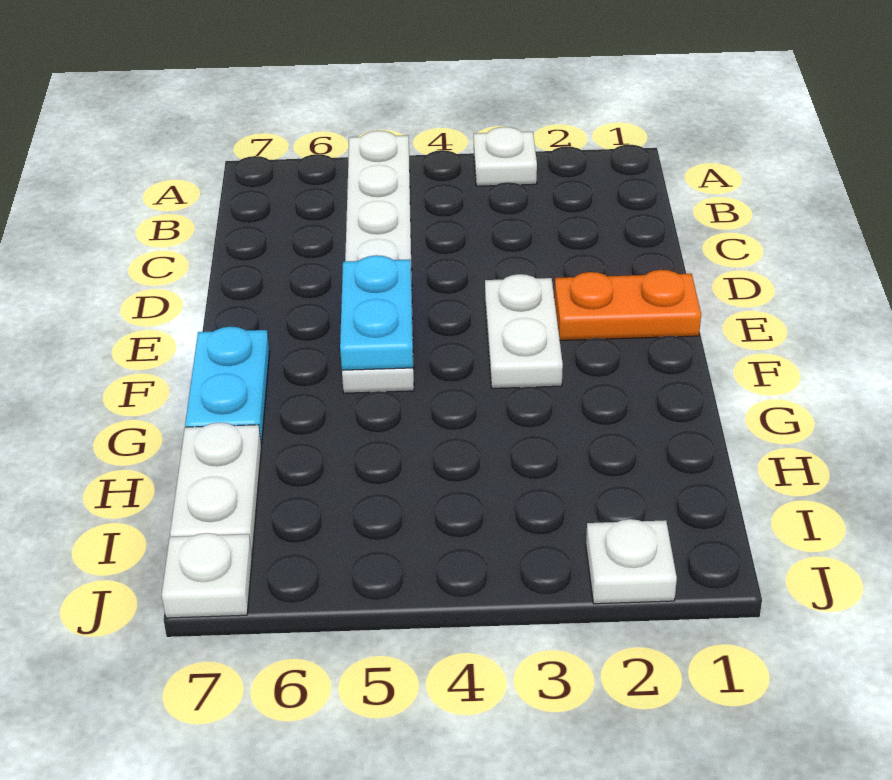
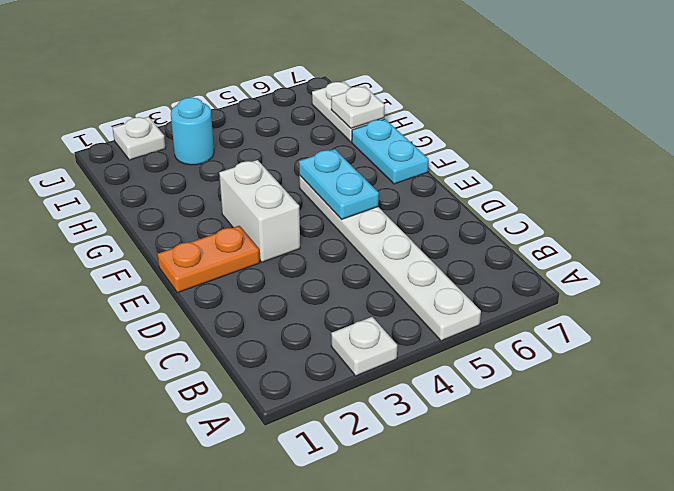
white 1x2 plate [485,274,563,388] -> white 1x2 brick [219,160,300,262]
none -> cyan 1x1 round brick [171,98,214,165]
white 1x1 plate [162,533,252,618] -> white 1x1 plate moved to [331,86,385,128]

